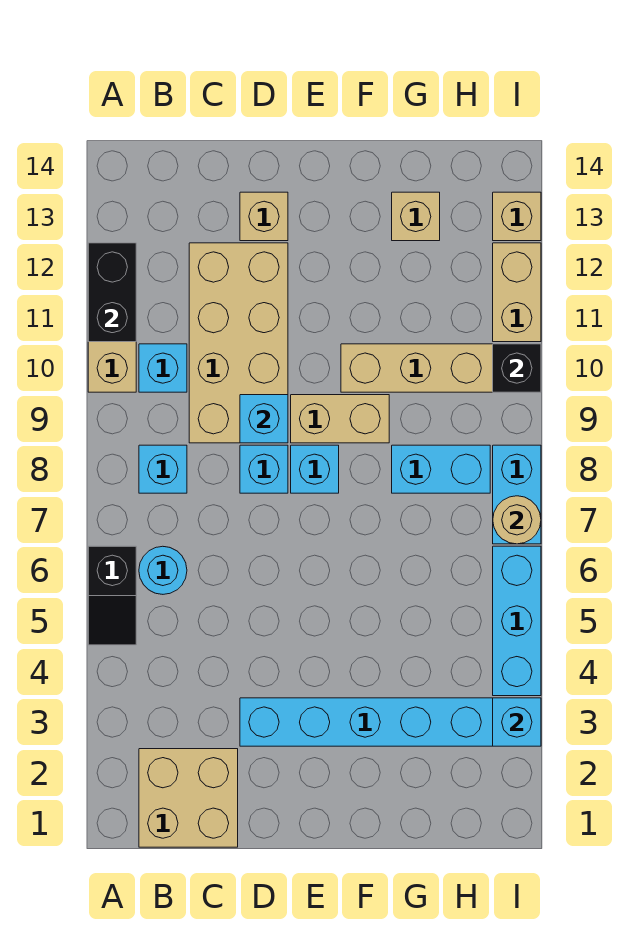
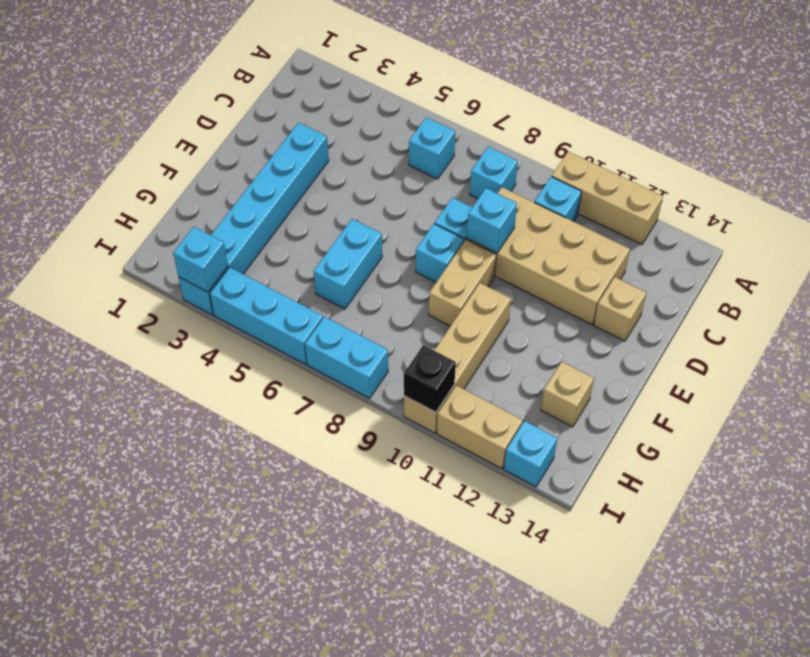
black 1x2 slope [88,546,136,645] -> none
black 1x2 brick [88,243,136,342] -> none
tan 2x2 brick [139,749,238,847] -> none
cyan 1x1 round brick [139,546,187,594] -> cyan 1x1 brick [409,117,455,179]
cyan 1x2 brick [392,445,490,493] -> cyan 1x2 brick moved to [314,219,382,309]
tan 1x1 round brick [493,496,541,544] -> none
tan 1x1 brick [493,192,541,241] -> cyan 1x1 brick [504,421,557,487]

